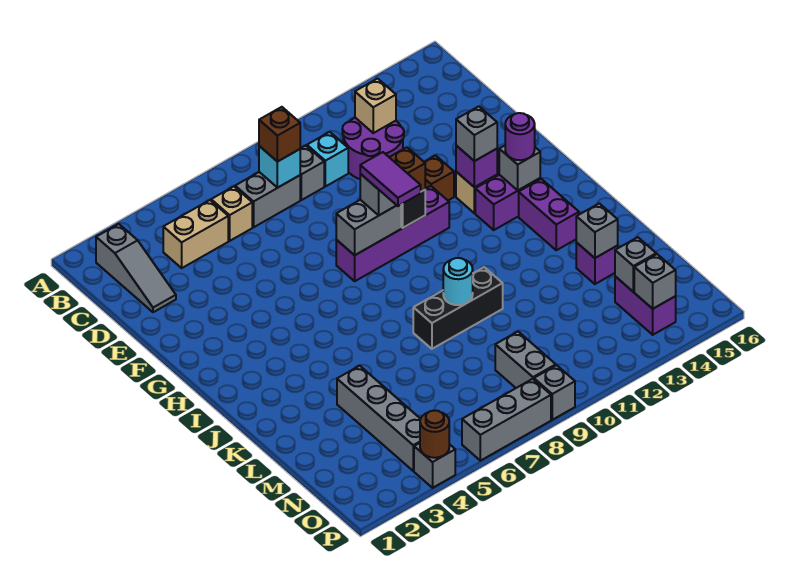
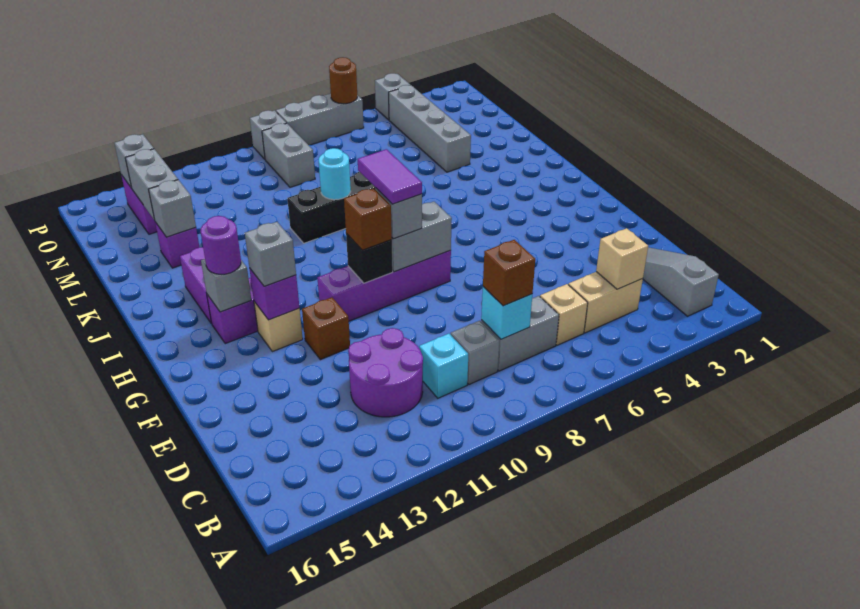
tan 1x1 brick [355,79,396,133] -> tan 1x1 brick moved to [596,228,648,289]
grey 1x1 brick [615,237,656,292] -> grey 1x2 brick [125,149,178,220]
brown 1x1 round brick [420,411,449,458] -> brown 1x1 round brick moved to [329,57,357,104]

